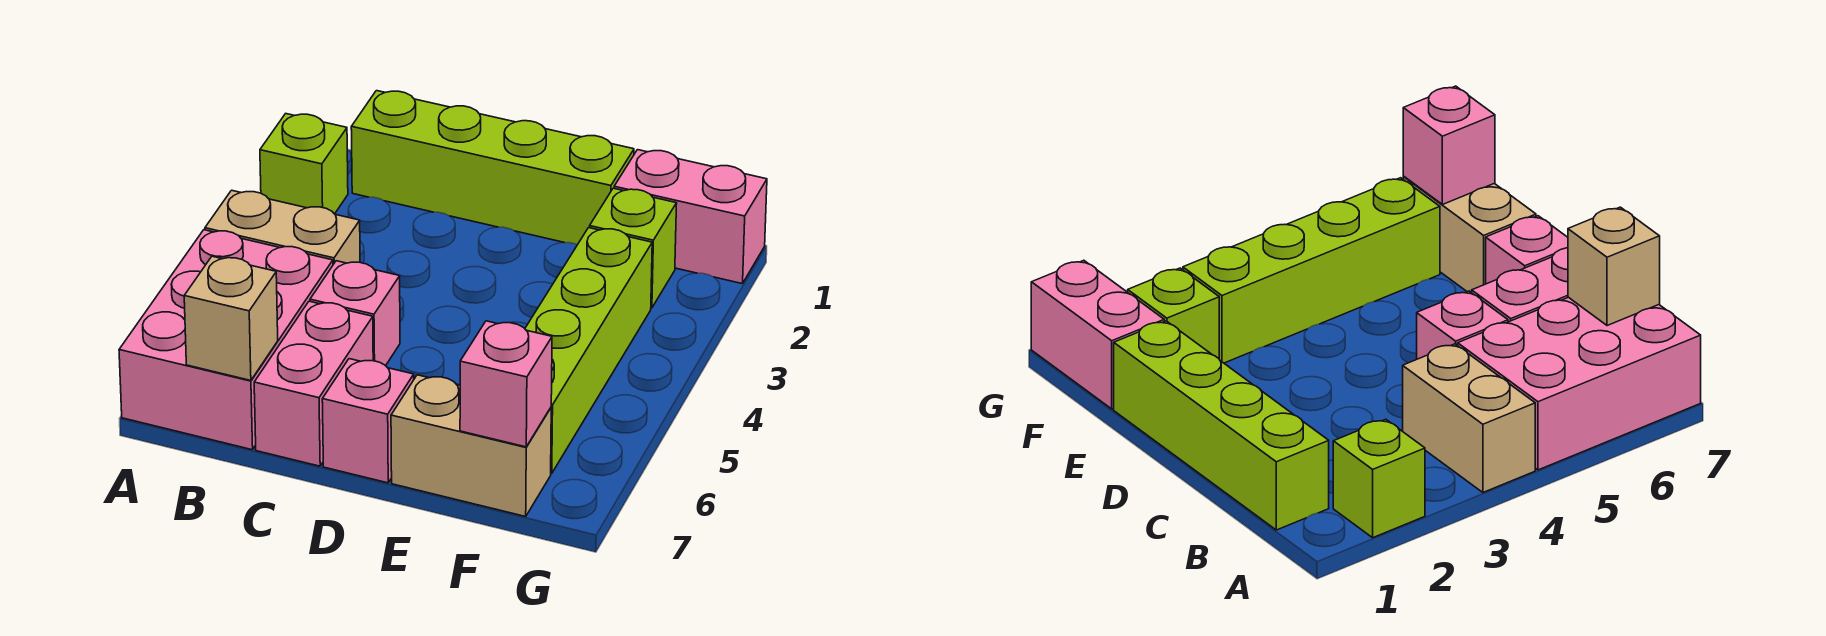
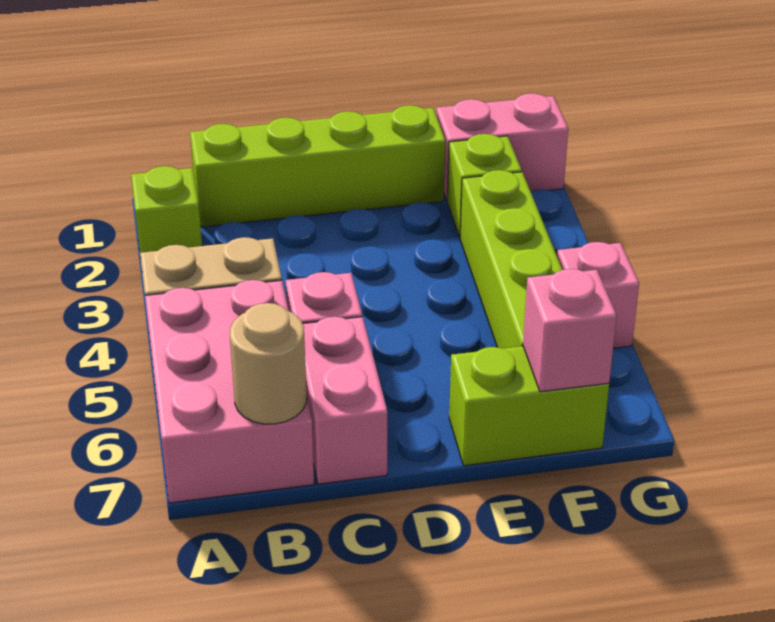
tan 1x1 brick [184,256,278,381] -> tan 1x1 round brick [230,303,307,424]
pink 1x1 brick [322,359,414,483] -> pink 1x1 brick moved to [557,242,639,348]
tan 1x2 brick [391,375,551,516] -> lime 1x2 brick [449,346,609,466]

